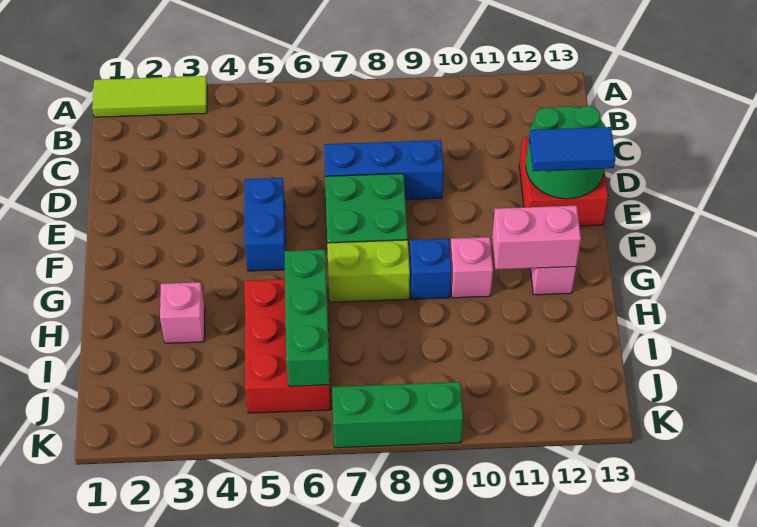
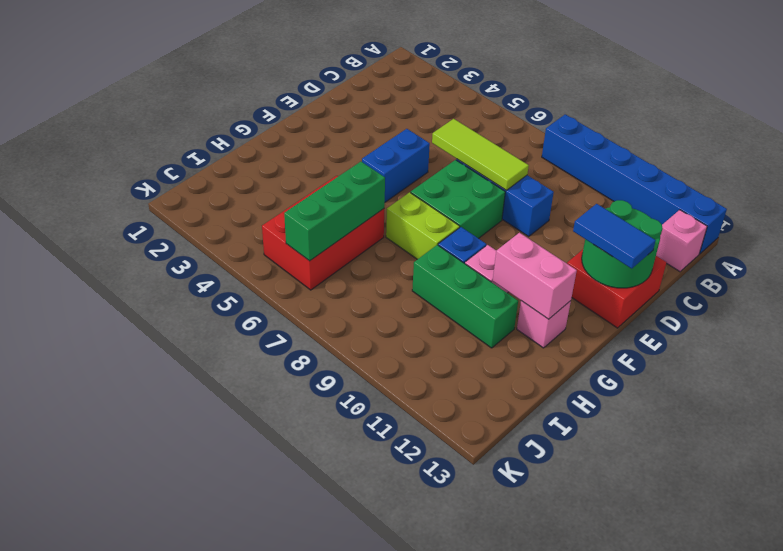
lime 1x3 tile [92,76,207,117] -> lime 1x3 tile moved to [432,119,529,190]
none -> blue 1x6 brick [542,114,727,254]
pink 1x1 brick [160,282,205,343] -> pink 1x1 brick moved to [656,210,707,272]
green 1x3 brick [332,382,463,448] -> green 1x3 brick moved to [412,245,518,348]

